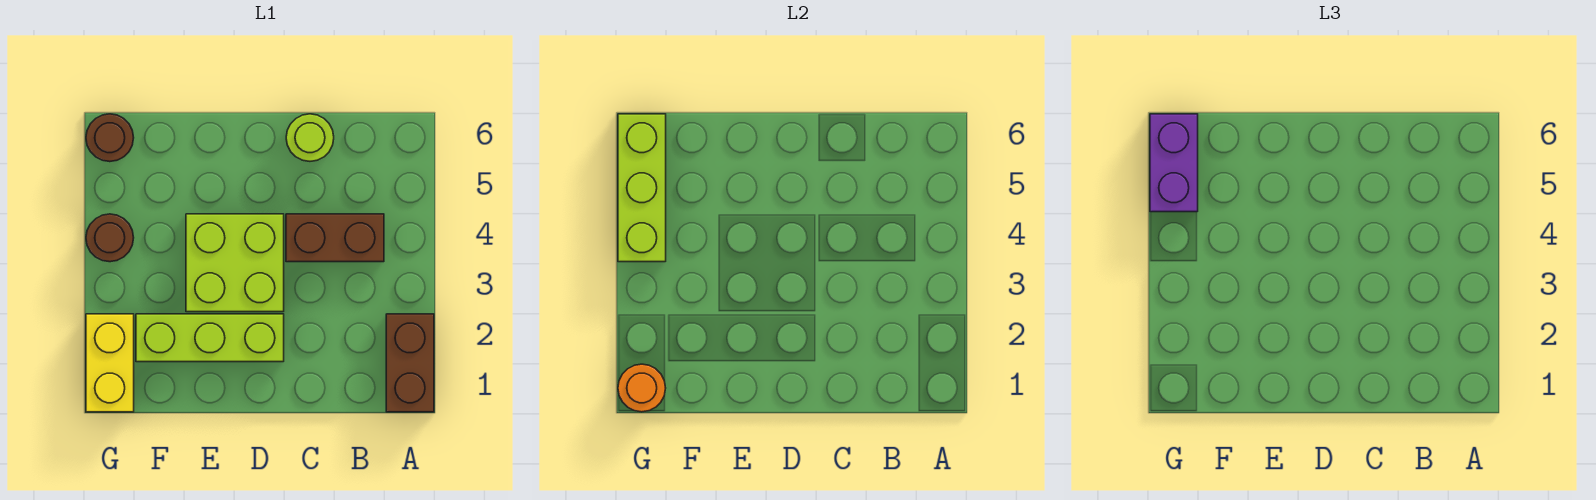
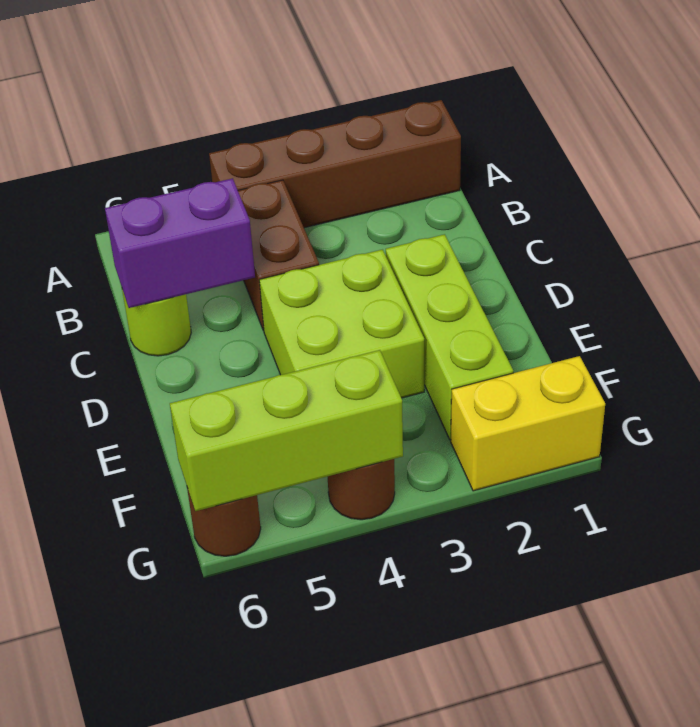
brown 1x2 brick [386,314,434,412] -> brown 1x4 brick [209,100,461,228]
orange 1x1 round brick [618,364,666,412] -> none
purple 1x2 brick [1150,114,1198,212] -> purple 1x2 brick moved to [105,178,255,308]

